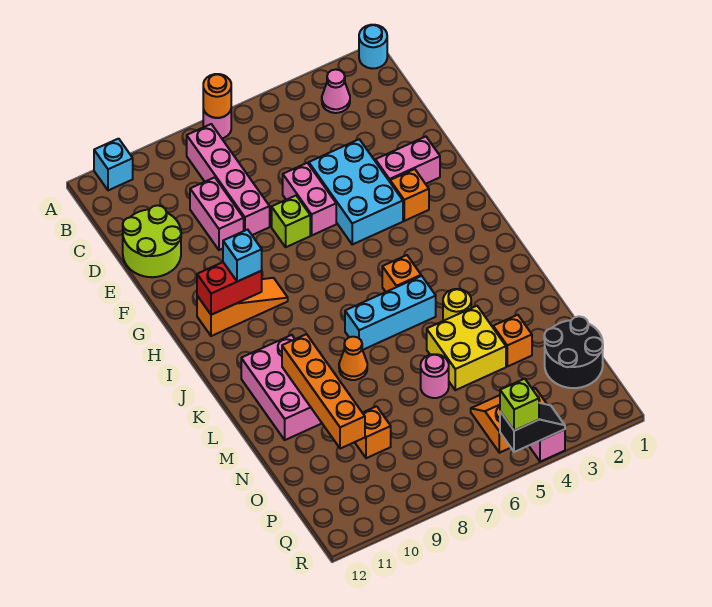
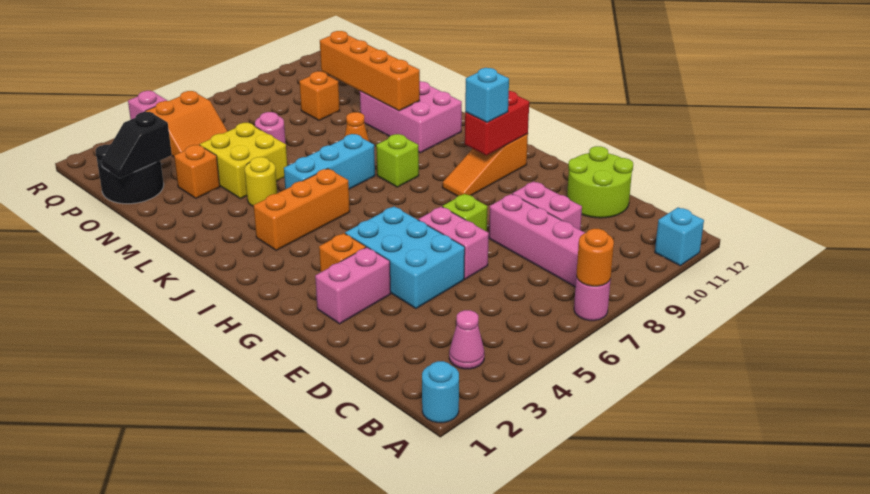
orange 1x1 brick [382,255,421,292] -> orange 1x3 brick [253,169,350,250]
black 1x2 slope [500,403,565,452] -> black 1x2 slope moved to [102,112,172,178]
lime 1x1 brick [500,379,539,431] -> lime 1x1 brick moved to [376,134,419,187]

